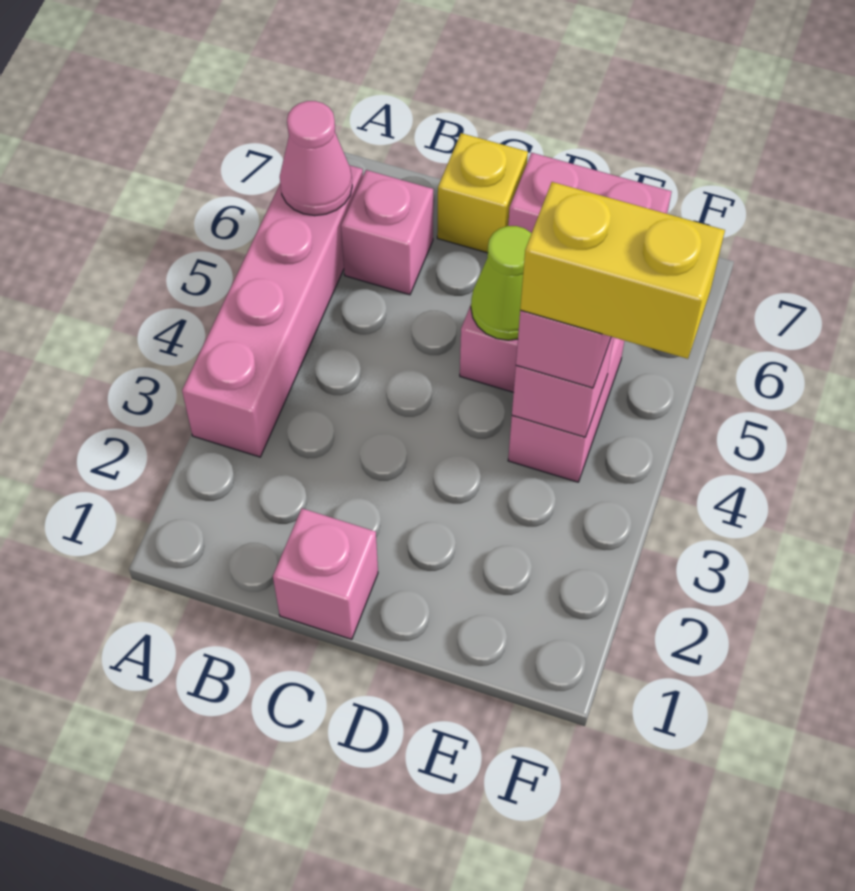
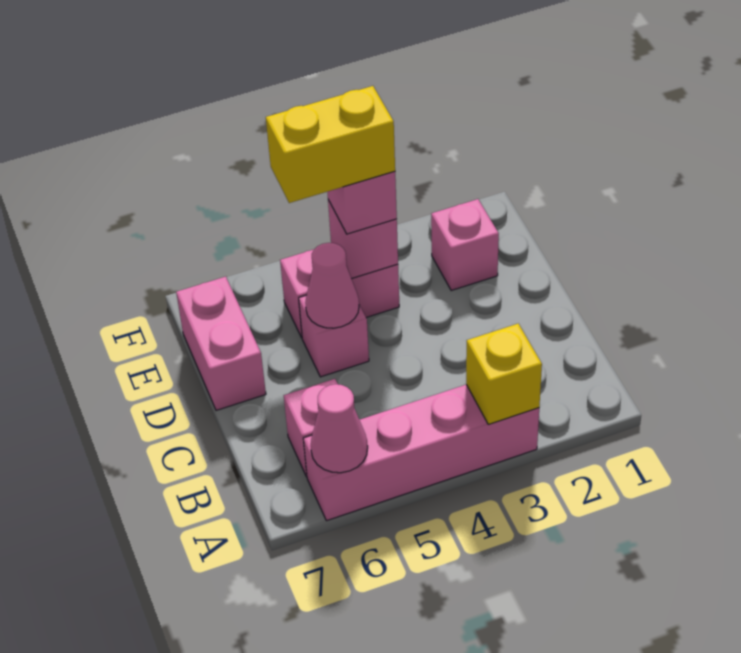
pink 1x1 brick [273,508,378,639] -> pink 1x1 brick moved to [431,199,499,291]
yellow 1x1 brick [437,133,528,253] -> yellow 1x1 brick moved to [466,324,542,424]
lime 1x1 cone [471,226,532,340] -> pink 1x1 cone [305,243,359,328]
yellow 1x2 brick [520,182,725,359] -> yellow 1x2 brick turned to [266,86,395,203]

